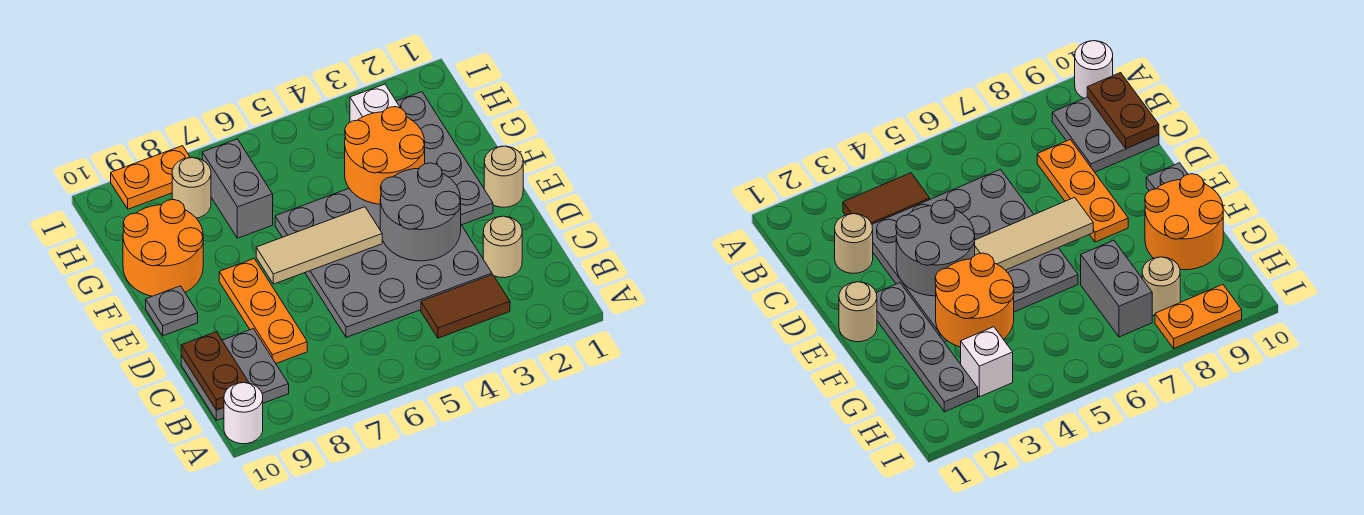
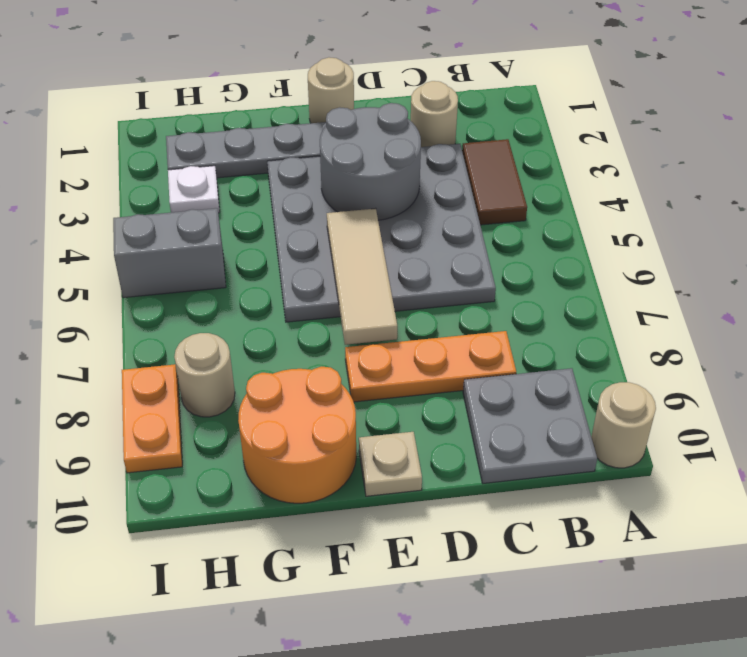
white 1x1 round brick [224,382,263,444] -> tan 1x1 round brick [591,382,656,468]
brown 1x2 plate [181,332,249,410] -> none
grey 1x1 plate [146,286,198,336] -> tan 1x1 plate [359,432,422,496]
orange 2x2 round brick [345,107,425,204] -> none
grey 1x2 brick [202,139,273,238] -> grey 1x2 brick moved to [113,208,226,298]
white 1x1 brick [350,84,400,122] -> white 1x1 plate [168,166,220,213]

